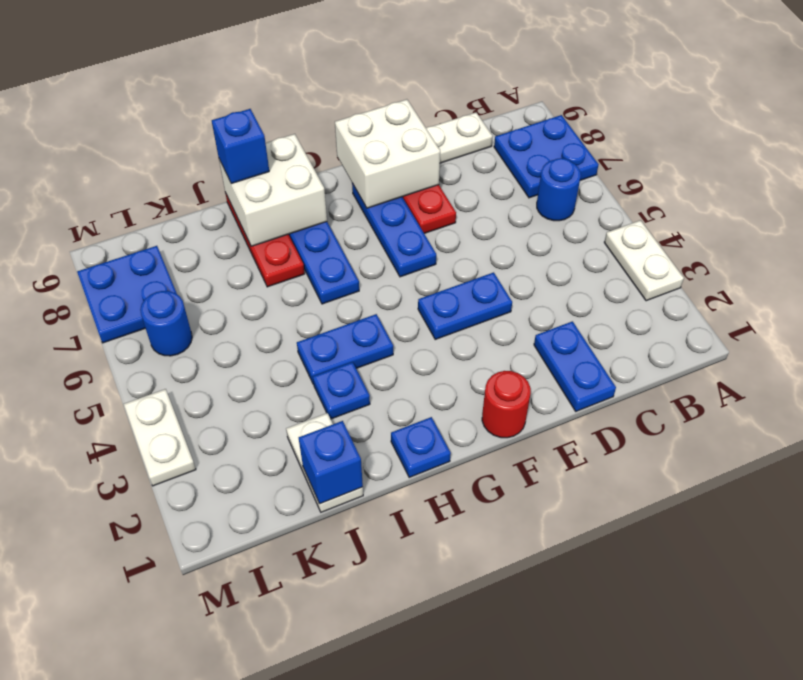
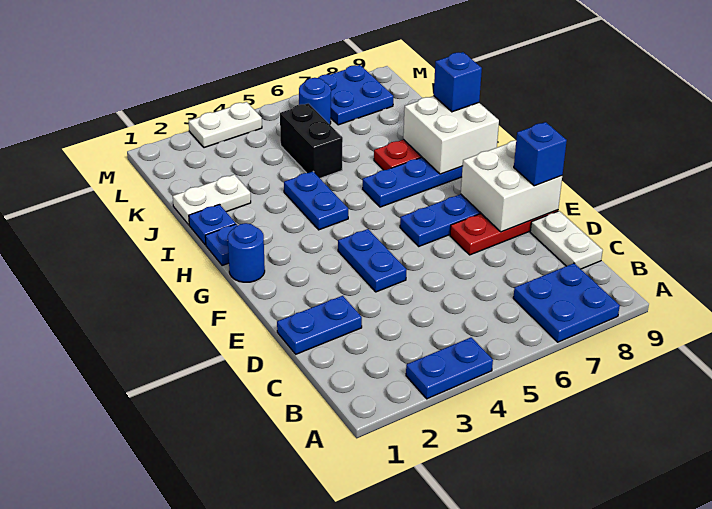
white 1x2 plate [604,220,684,301] -> blue 1x2 plate [406,337,493,399]
blue 1x1 round brick [537,158,581,221] -> blue 1x1 round brick moved to [228,223,265,282]
red 1x1 round brick [482,371,531,438] -> none
blue 1x1 plate [313,362,370,419] -> blue 1x1 plate moved to [189,204,236,245]
blue 1x1 brick [299,421,363,504] -> blue 1x1 brick moved to [514,122,567,186]
none -> black 1x2 brick [280,103,343,178]

